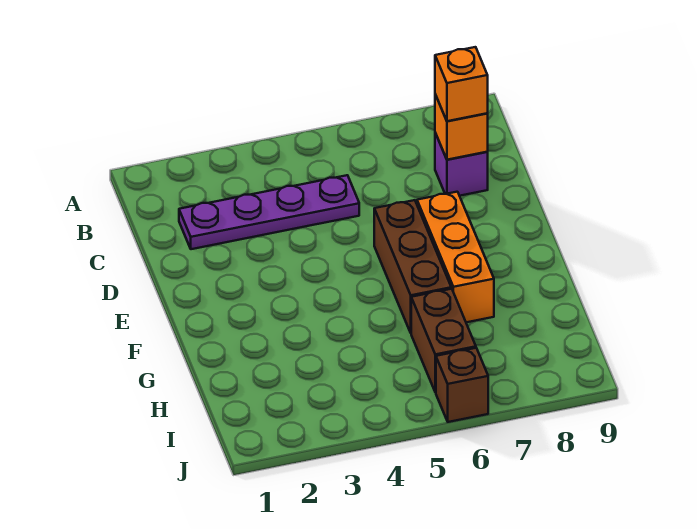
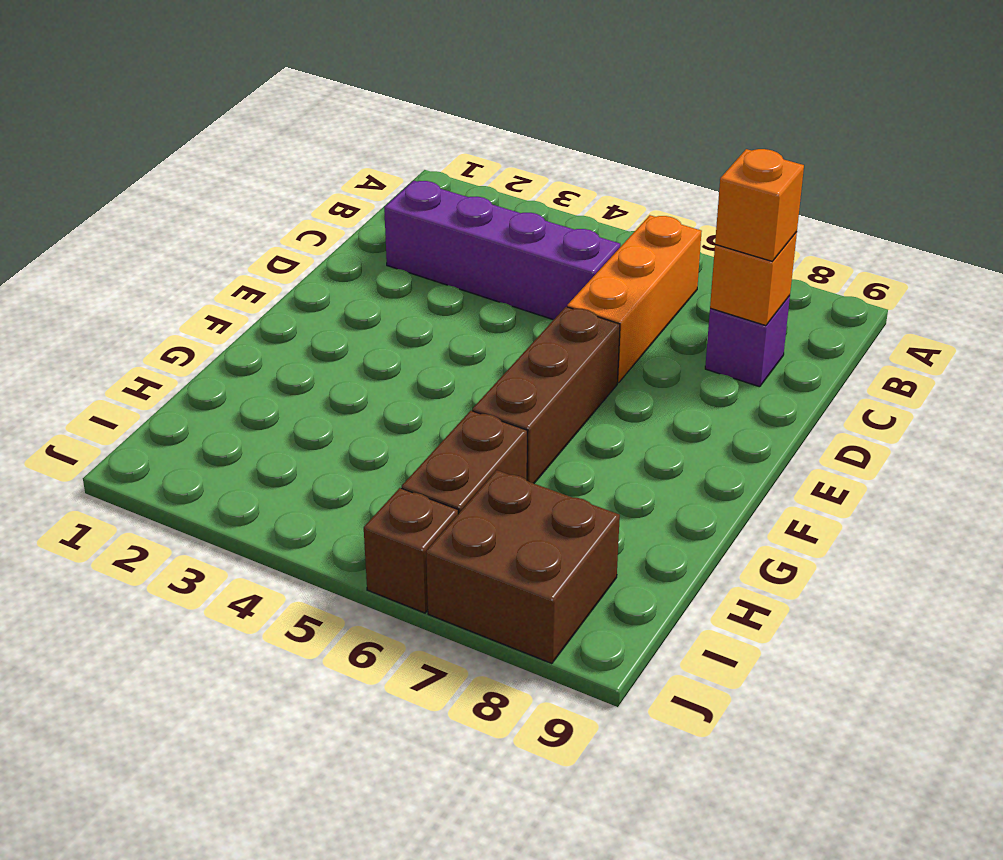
purple 1x4 plate [179,175,359,249] -> purple 1x4 brick [384,181,620,320]
orange 1x3 brick [417,192,494,322] -> orange 1x3 brick moved to [567,215,702,383]
none -> brown 2x2 brick [426,470,620,664]

